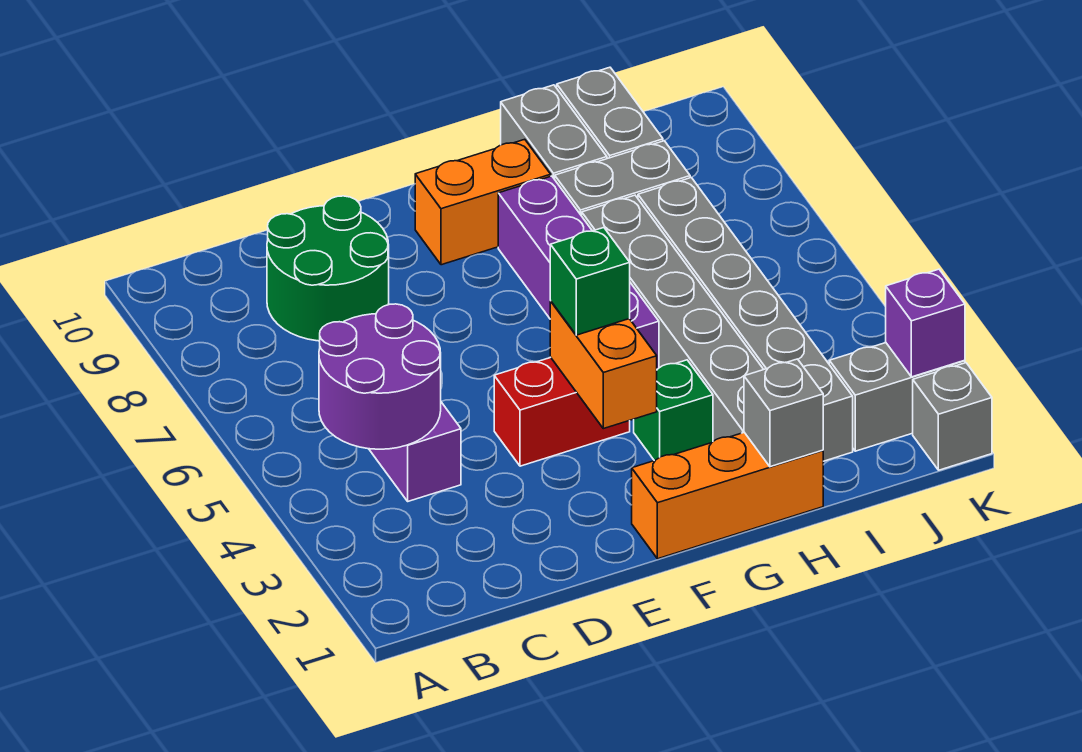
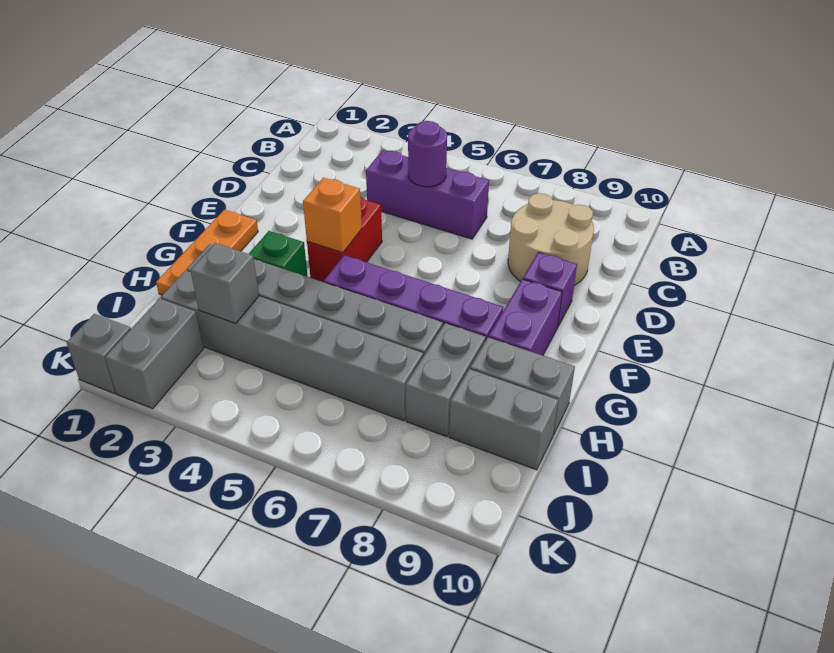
purple 2x2 round brick [319,304,441,449] -> purple 1x1 round brick [408,121,447,187]
green 2x2 round brick [267,196,389,341] -> tan 2x2 round brick [508,193,594,285]
orange 1x3 brick [632,432,823,559] -> orange 1x3 plate [156,210,258,295]
orange 1x2 brick [550,301,657,429] -> orange 1x1 brick [303,178,362,253]
green 1x1 brick [550,228,630,335] -> none
orange 1x2 brick [415,139,551,265] -> purple 1x2 brick [489,279,562,355]
grey 1x1 brick [744,359,823,467] -> grey 1x1 brick moved to [190,243,259,324]
purple 1x1 brick [886,269,965,377] -> purple 1x1 brick moved to [523,252,577,326]

